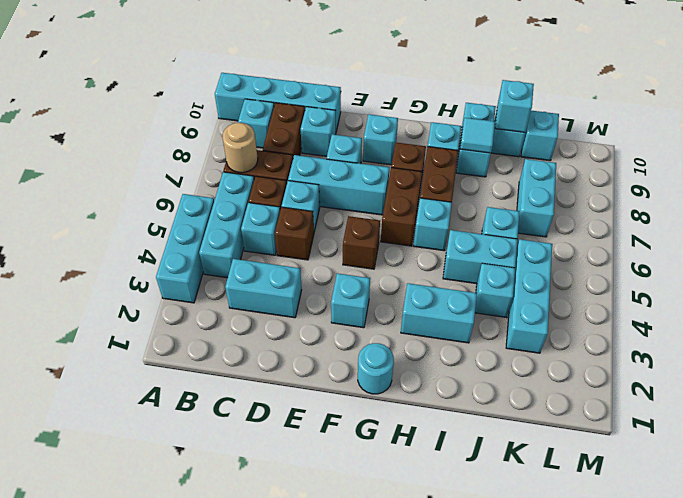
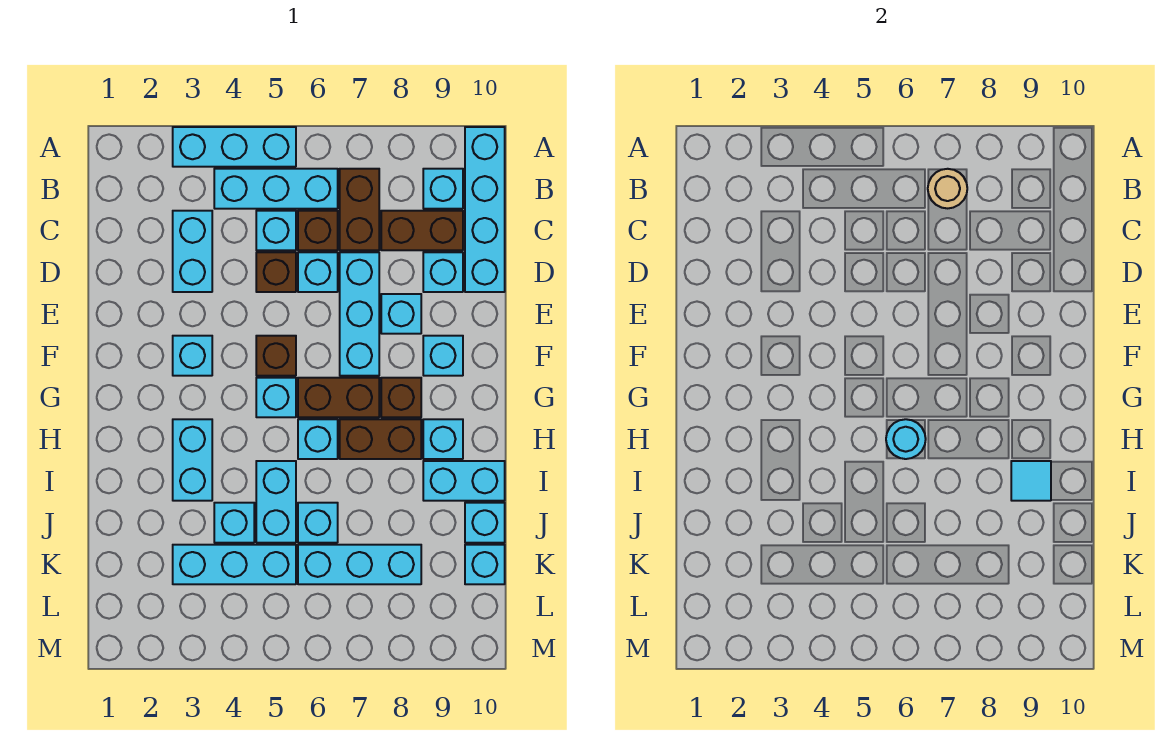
cyan 1x1 round brick [358,343,394,394] -> cyan 1x1 round brick moved to [886,419,926,459]
cyan 1x1 brick [495,80,534,132] -> cyan 1x1 brick moved to [256,378,296,417]
cyan 1x2 brick [517,159,556,237] -> cyan 1x3 brick [298,545,421,584]

